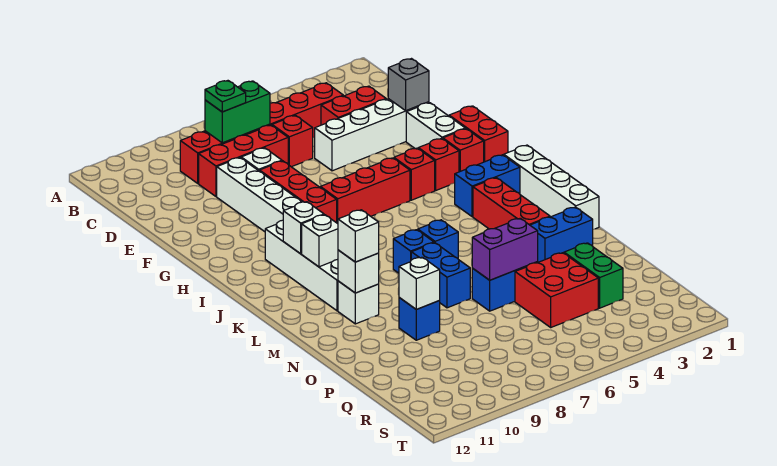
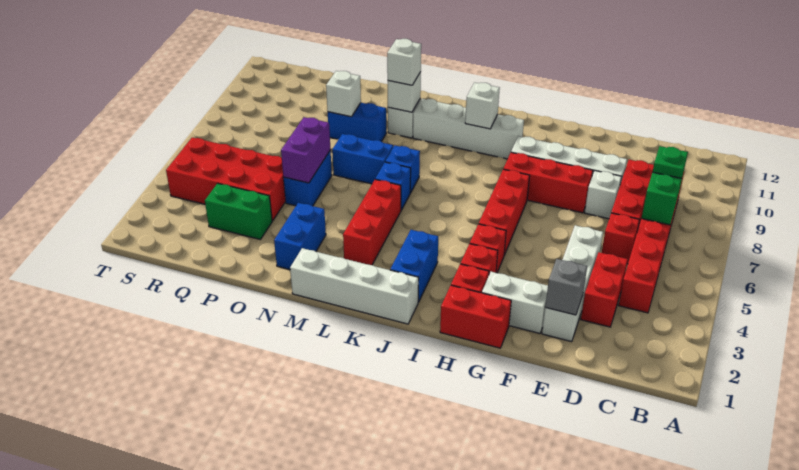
red 1x3 brick [473,178,550,229] -> red 1x3 brick turned to [343,180,401,265]
white 1x1 brick [302,215,338,267] -> none
blue 1x1 brick [399,298,440,340] -> blue 1x2 brick [328,103,386,141]
red 2x2 brick [515,253,598,327] -> red 2x4 brick [166,138,286,221]

